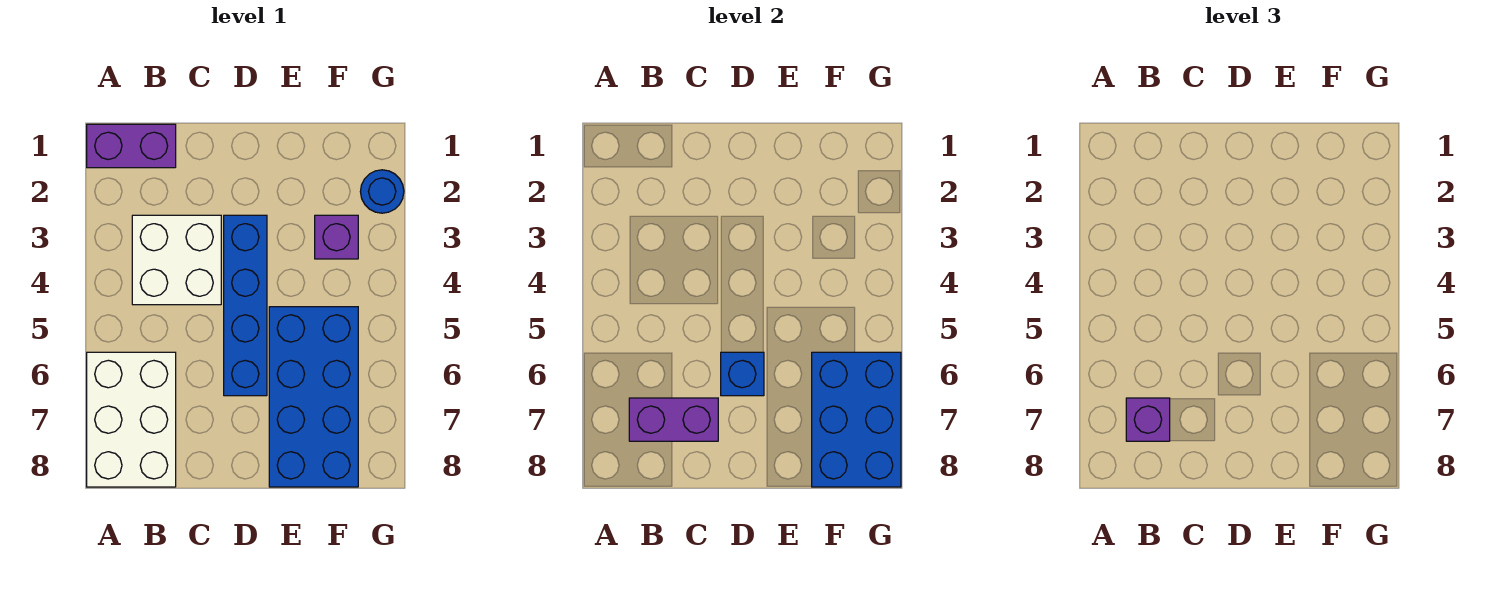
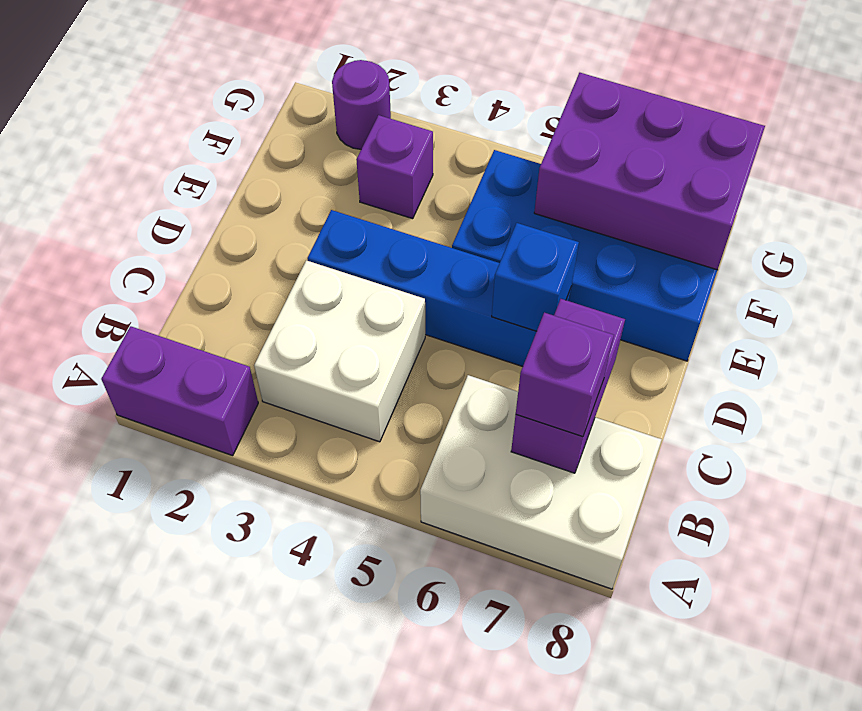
purple 1x2 brick [87,124,176,168] -> purple 1x2 brick turned to [101,326,258,456]
blue 2x3 brick [812,352,901,487] -> purple 2x3 brick [534,73,765,270]
blue 1x1 round brick [360,170,404,213] -> purple 1x1 round brick [332,60,391,149]

